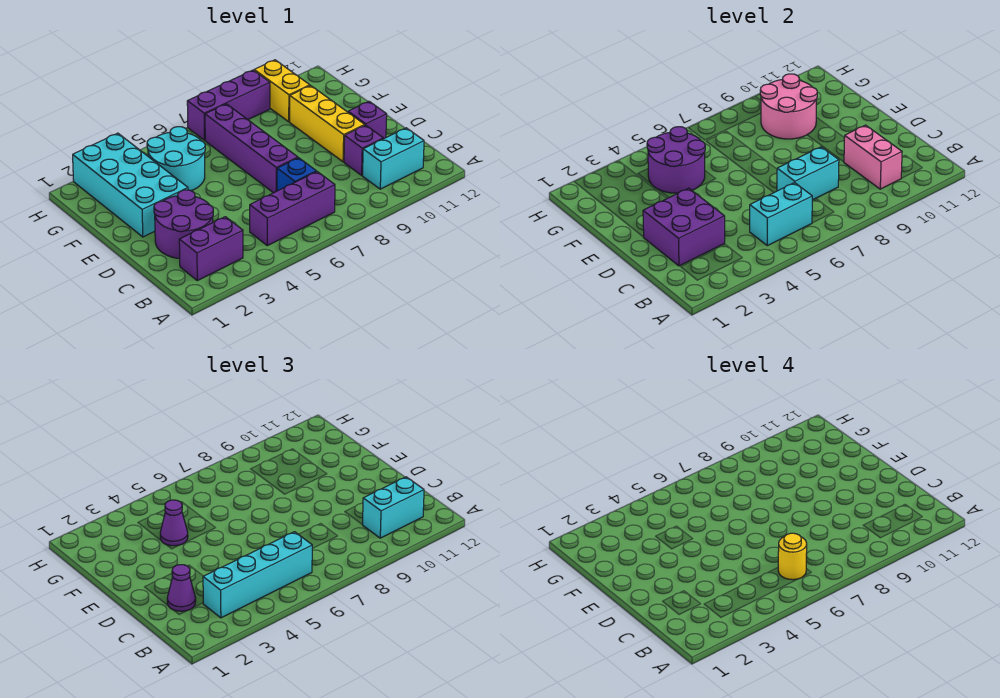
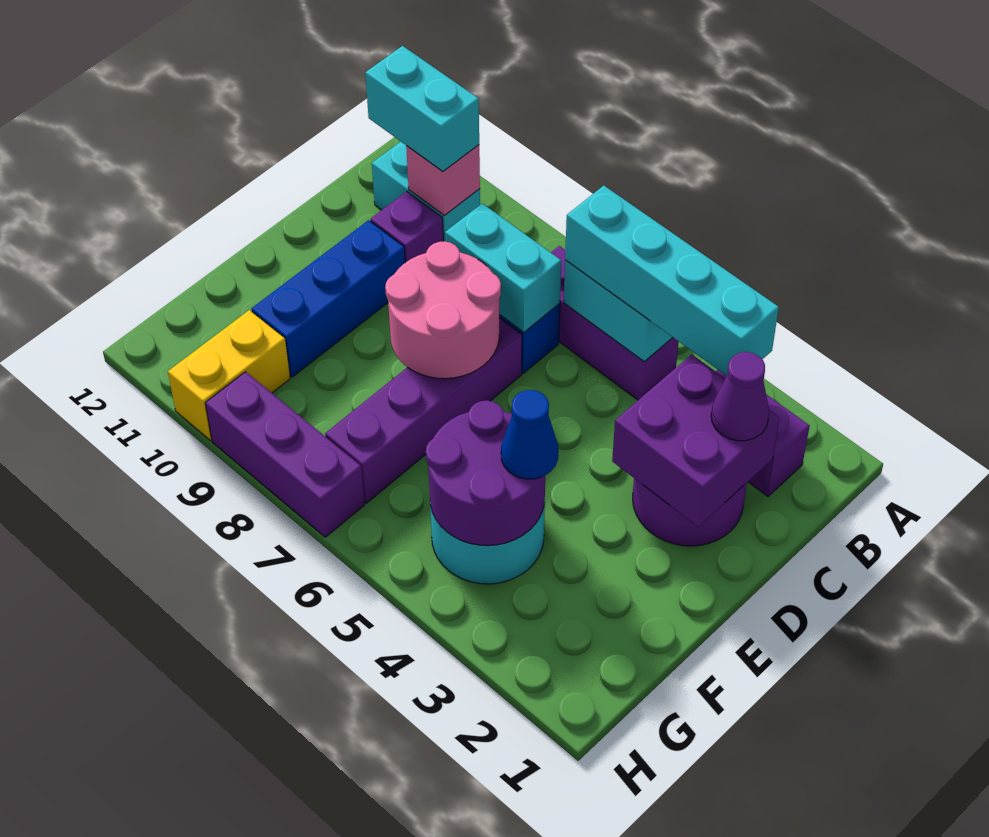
yellow 1x1 round brick [778,533,807,580] -> none
pink 1x2 brick [844,125,902,189] -> pink 1x1 brick [406,145,480,216]
yellow 1x3 brick [290,86,365,162] -> blue 1x3 brick [252,220,405,377]
purple 1x1 brick [348,101,387,139] -> none
cyan 2x4 brick [73,133,188,237] -> none
purple 1x1 cone [160,500,188,546] -> blue 1x1 cone [501,390,558,479]
pink 2x2 round brick [760,74,817,139] -> pink 2x2 round brick moved to [385,241,501,379]

